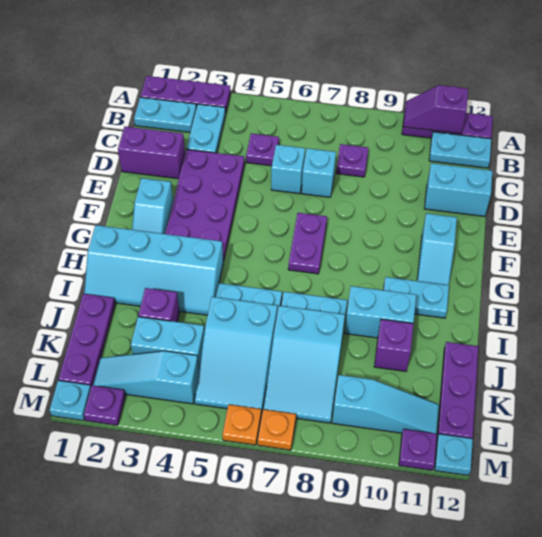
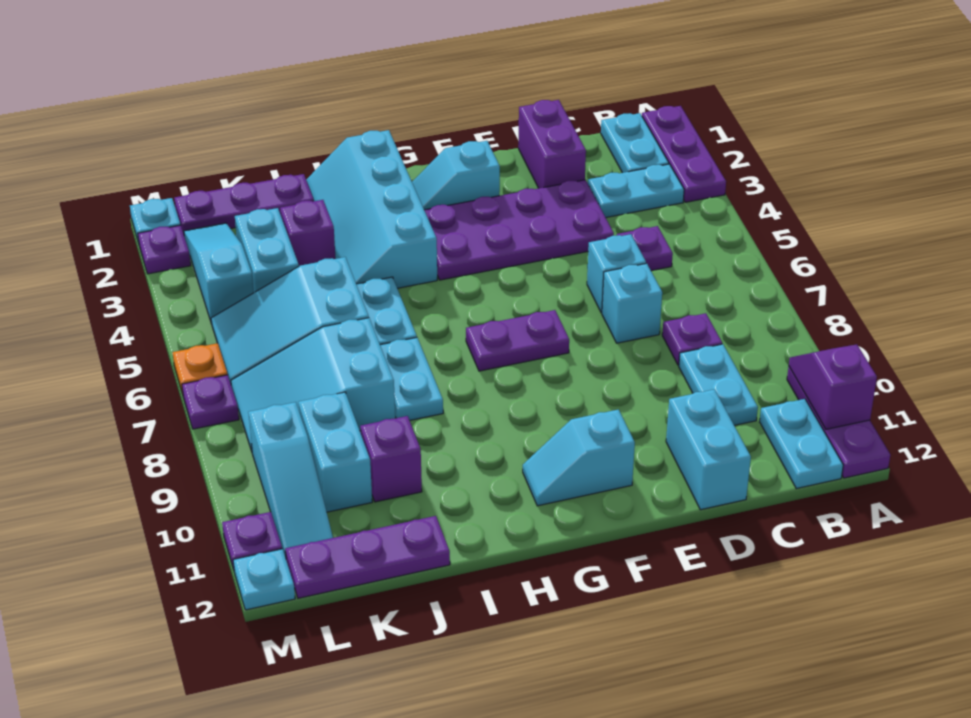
cyan 1x2 plate [384,277,449,318] -> cyan 1x2 plate moved to [679,344,758,425]
cyan 1x2 brick [345,286,416,338] -> cyan 1x2 brick moved to [298,392,372,512]
orange 1x1 plate [258,409,296,450] -> purple 1x1 plate [182,375,239,429]

